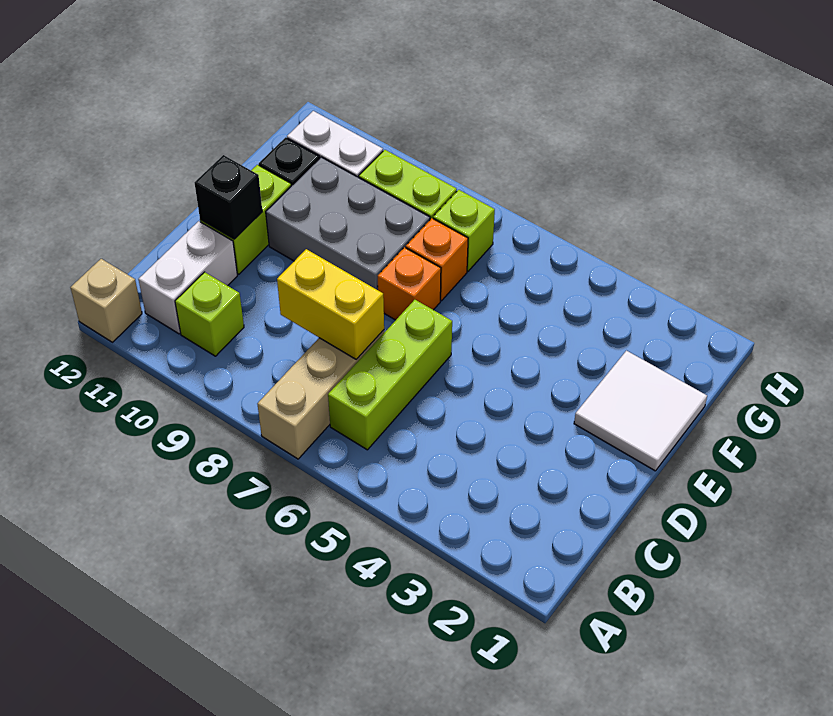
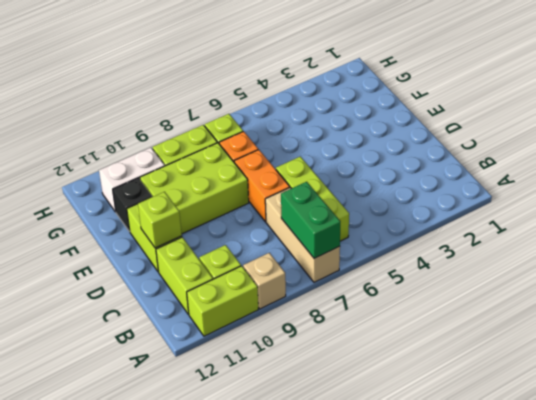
none -> green 1x2 brick [281,182,341,258]
none -> lime 1x2 brick [187,266,258,336]
tan 1x1 brick [71,259,142,342] -> tan 1x1 brick moved to [243,253,286,309]
white 1x2 brick [139,221,237,334] -> lime 1x2 brick [156,237,213,314]
yellow 1x2 brick [277,249,384,359] -> none
black 1x1 brick [195,155,262,239] -> lime 1x1 brick [138,192,182,248]
white 2x2 tile [574,351,707,471] -> none
orange 1x1 brick [378,247,441,320] -> orange 1x2 brick [234,150,290,222]
grey 2x3 brick [266,157,430,290] -> lime 2x3 brick [140,143,249,234]

